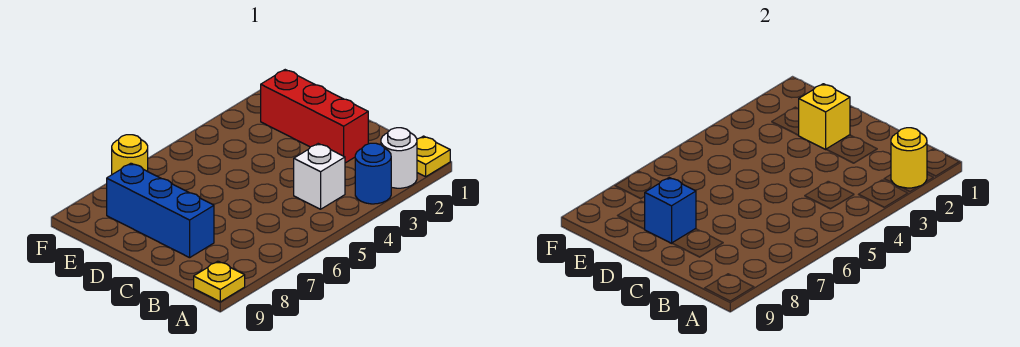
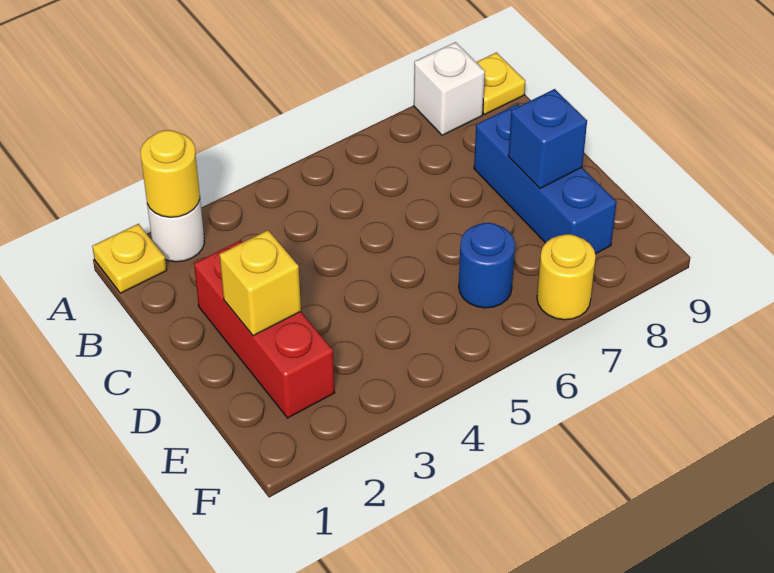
blue 1x1 round brick [355,143,391,204] -> blue 1x1 round brick moved to [459,223,515,308]
white 1x1 brick [294,144,345,209] -> white 1x1 brick moved to [414,42,485,135]

